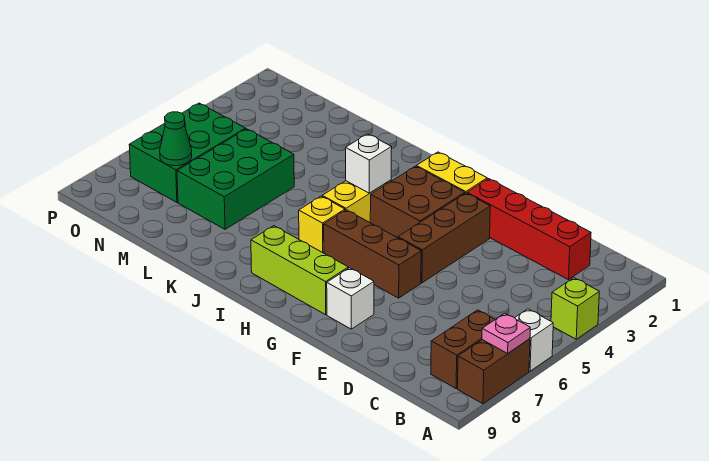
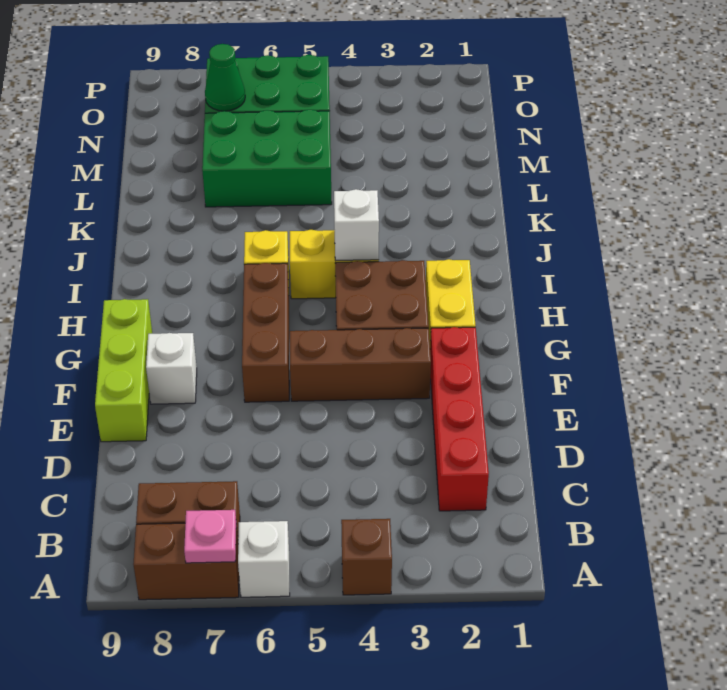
lime 1x1 brick [551,278,599,339] -> brown 1x1 brick [341,519,392,595]
lime 1x3 brick [251,226,348,315] -> lime 1x3 brick moved to [95,299,152,442]

